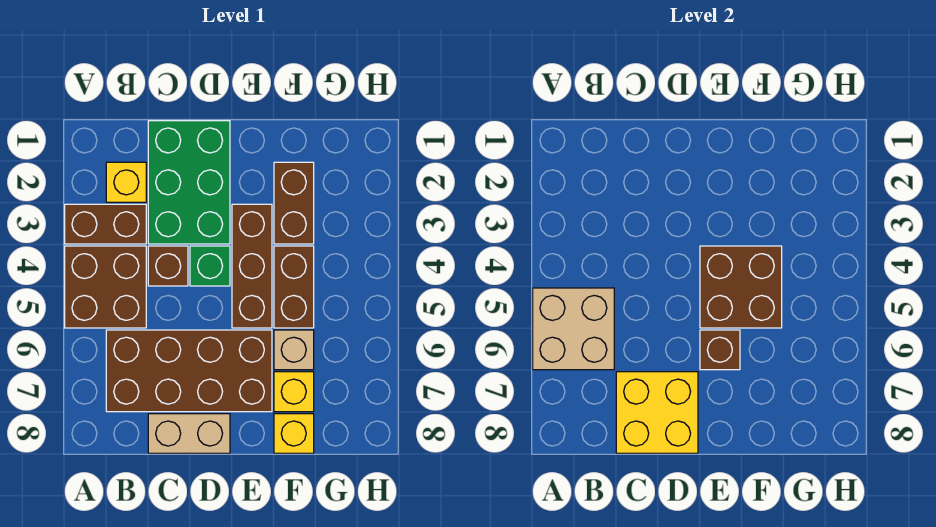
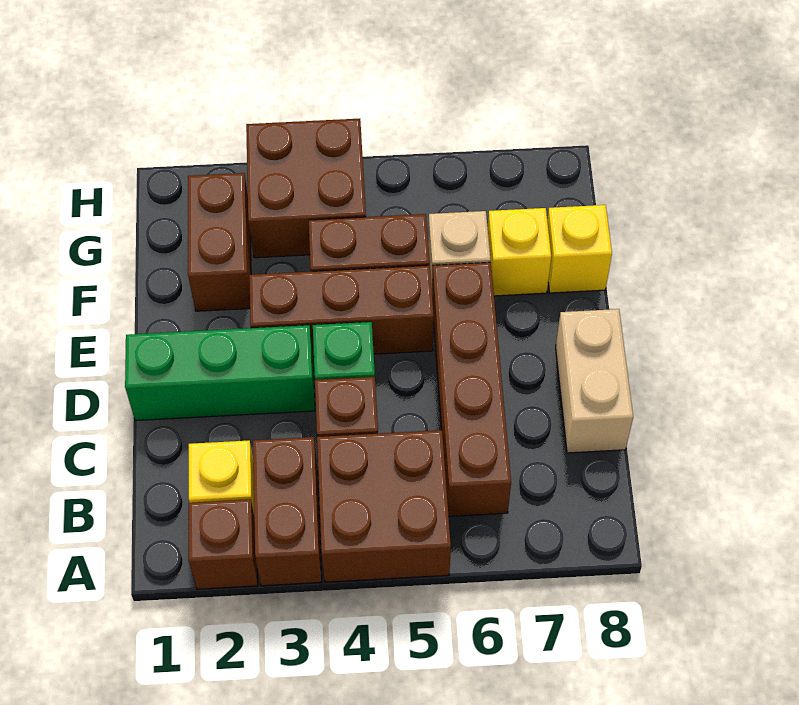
tan 2x2 brick [533,288,614,370] -> none
brown 2x4 brick [106,330,272,412] -> brown 1x4 brick [432,262,511,516]
green 2x3 brick [148,121,230,244] -> green 1x3 brick [125,325,315,421]
yellow 2x2 brick [616,372,698,453] -> none
brown 2x2 brick [700,246,782,328] -> brown 2x2 brick moved to [246,119,366,258]
brown 1x1 brick [700,330,740,370] -> brown 1x1 brick moved to [189,499,258,589]
brown 1x2 brick [274,162,314,244] -> brown 1x2 brick turned to [188,173,251,311]

